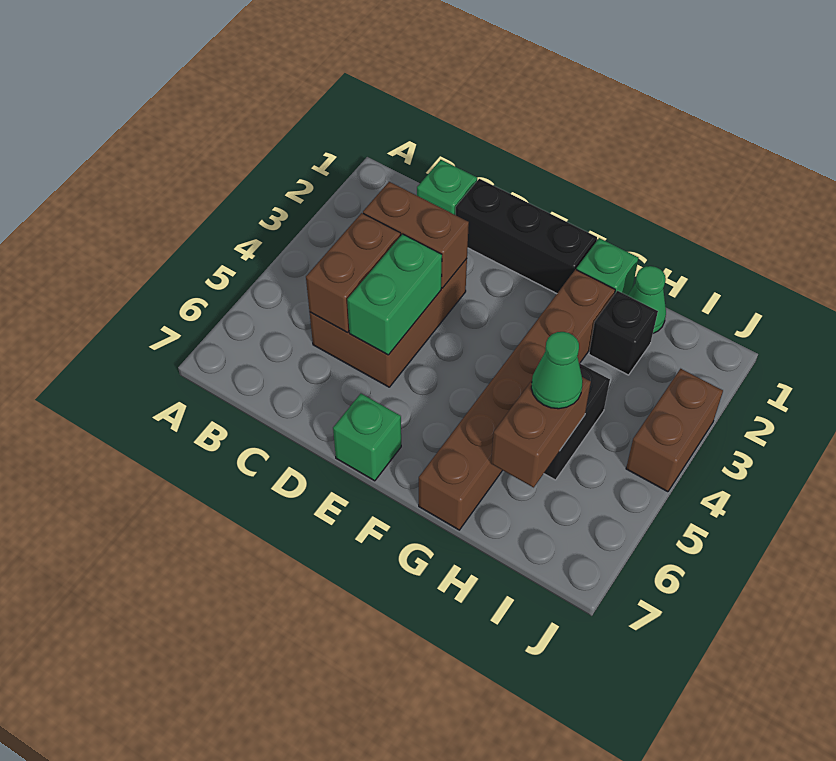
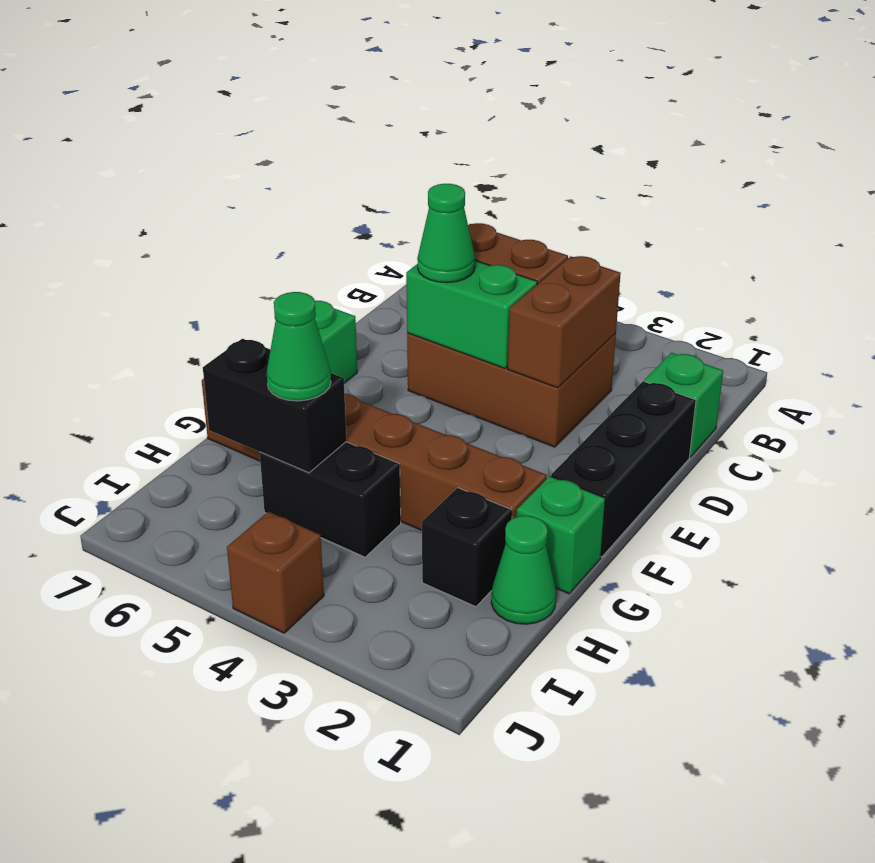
none -> green 1x1 cone [417,184,475,283]
brown 1x2 brick [491,377,591,487] -> black 1x2 brick [203,339,346,473]
brown 1x2 brick [626,369,723,492] -> brown 1x1 brick [227,512,324,633]

